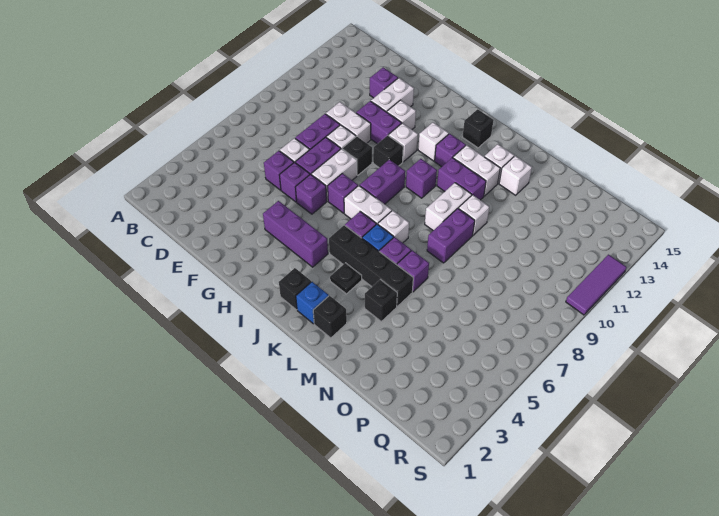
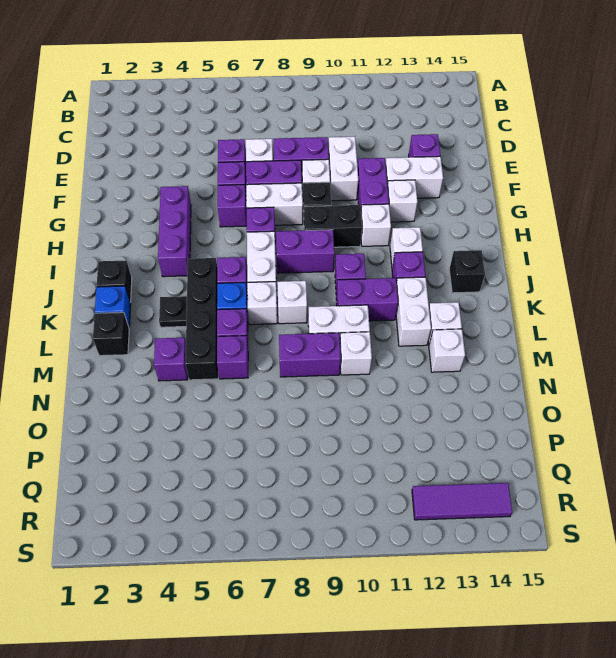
black 1x1 brick [373,135,403,168] -> black 1x2 brick [304,205,362,247]
none -> white 1x1 brick [277,281,307,324]
purple 1x2 brick [437,158,486,200] -> purple 1x2 brick turned to [336,278,398,321]
black 1x1 brick [365,279,397,321] -> purple 1x1 brick [154,338,188,381]
purple 1x3 tile [566,255,626,315] -> purple 1x3 tile moved to [412,483,512,520]

